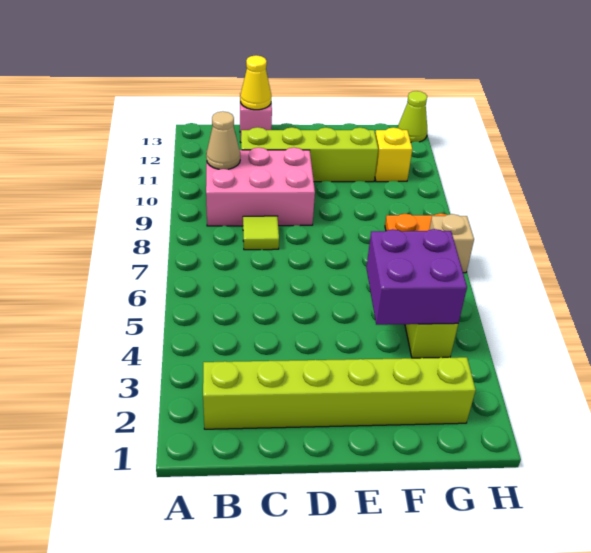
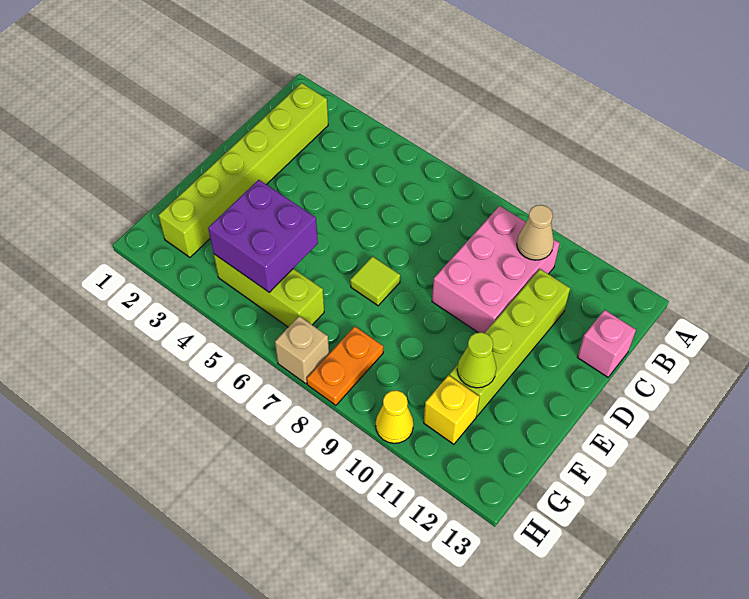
lime 1x1 tile [243,216,279,250] -> lime 1x1 tile moved to [350,256,400,306]
yellow 1x1 cone [240,55,271,110] -> yellow 1x1 cone moved to [376,390,414,443]
lime 1x1 cone [398,91,427,142] -> lime 1x1 cone moved to [457,332,496,388]

